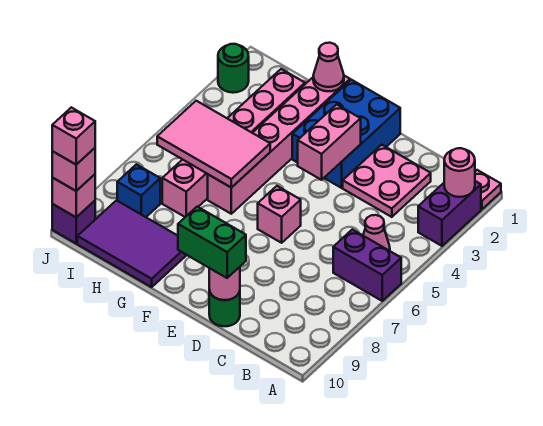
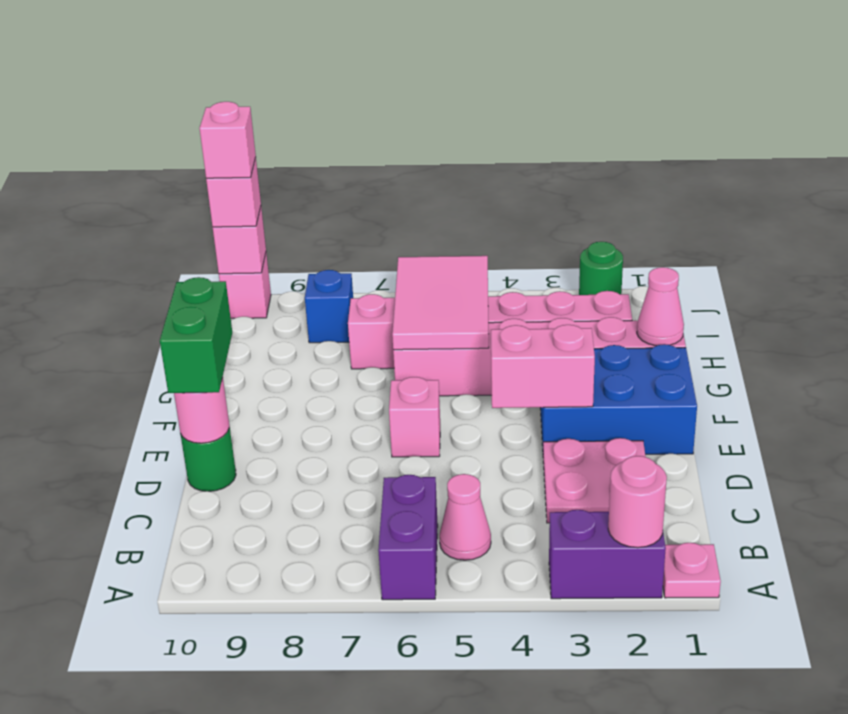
purple 2x3 tile [77,200,186,287] -> none
purple 1x1 brick [52,201,95,243] -> pink 1x1 brick [219,254,271,318]

